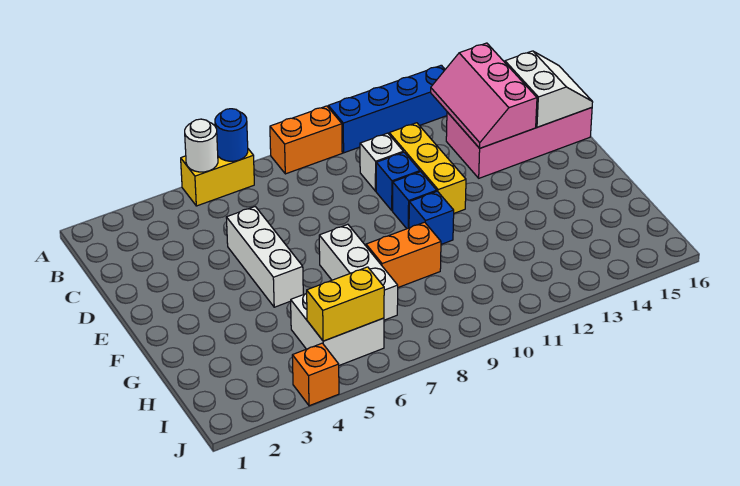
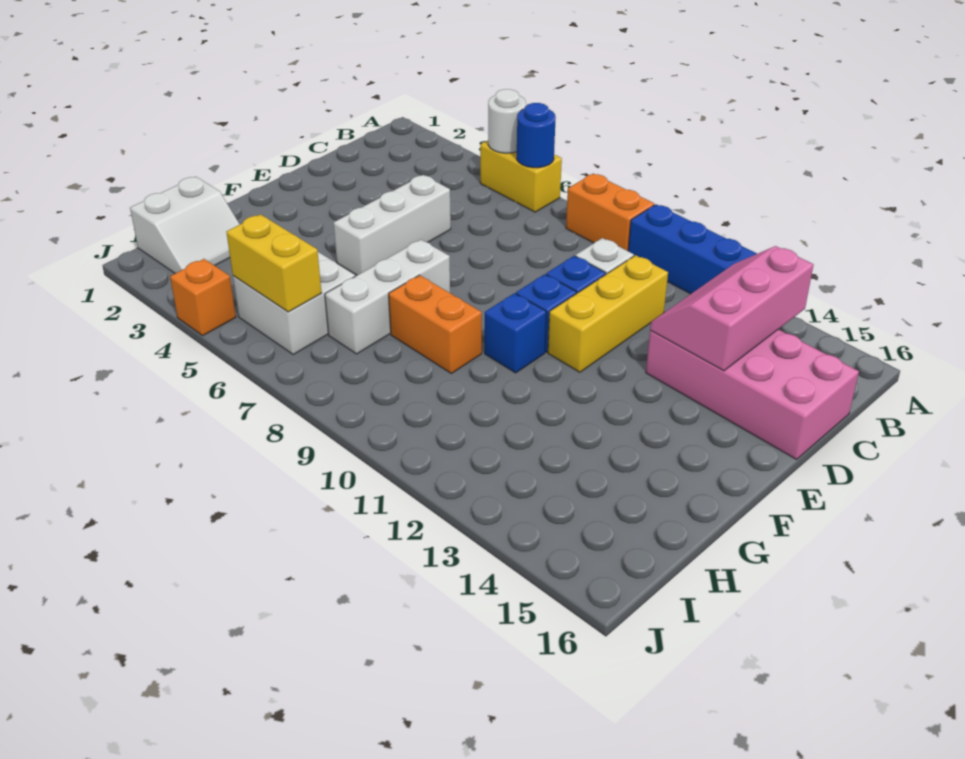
white 2x2 slope [505,51,593,127] -> white 2x2 slope moved to [130,177,240,273]

